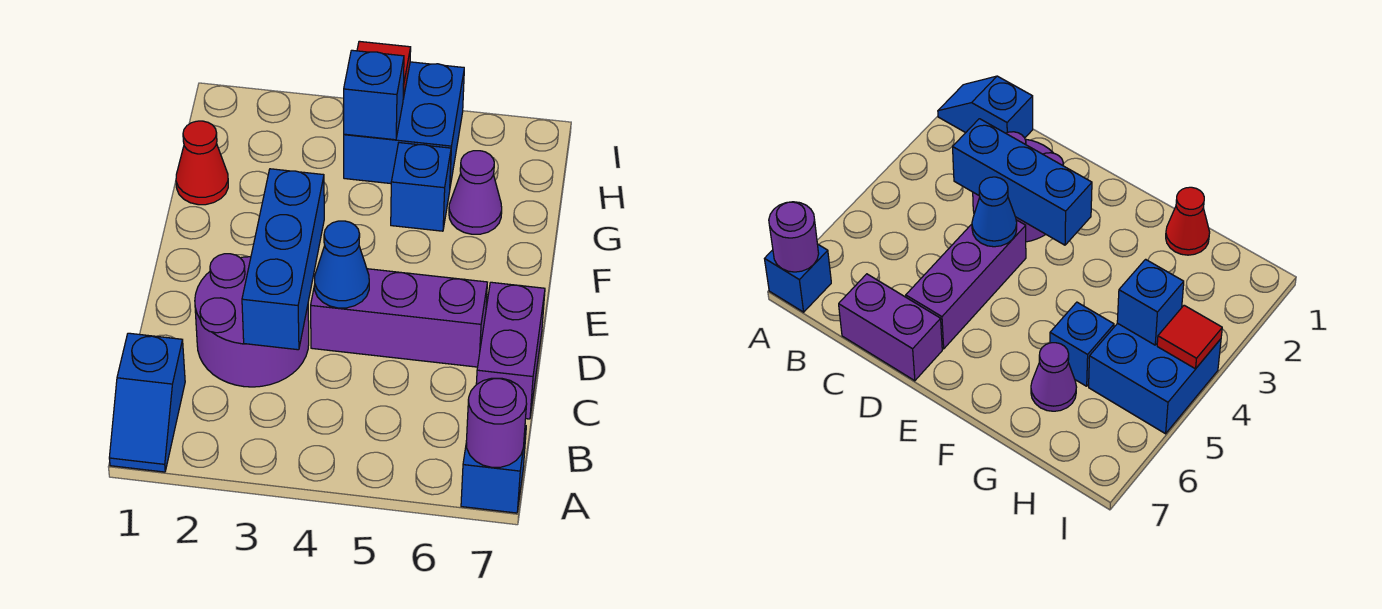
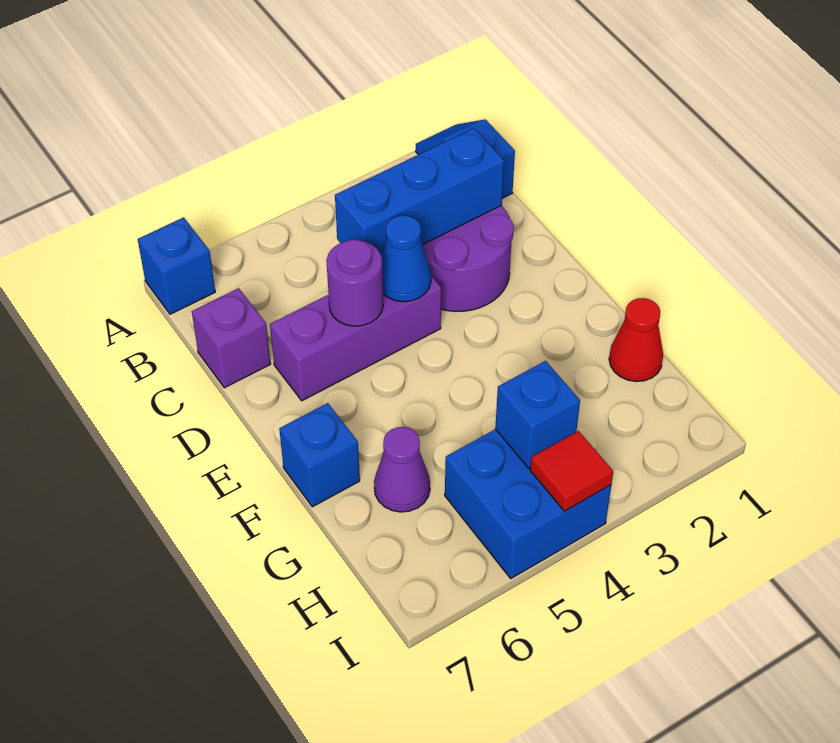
purple 1x1 round brick [466,378,527,467] -> purple 1x1 round brick moved to [326,240,383,326]
blue 1x3 brick [242,169,324,350] -> blue 1x3 brick turned to [335,128,504,256]
purple 1x2 brick [476,282,545,419] -> purple 1x1 brick [192,288,270,388]
blue 1x1 brick [391,143,451,231] -> blue 1x1 brick moved to [279,403,360,507]

